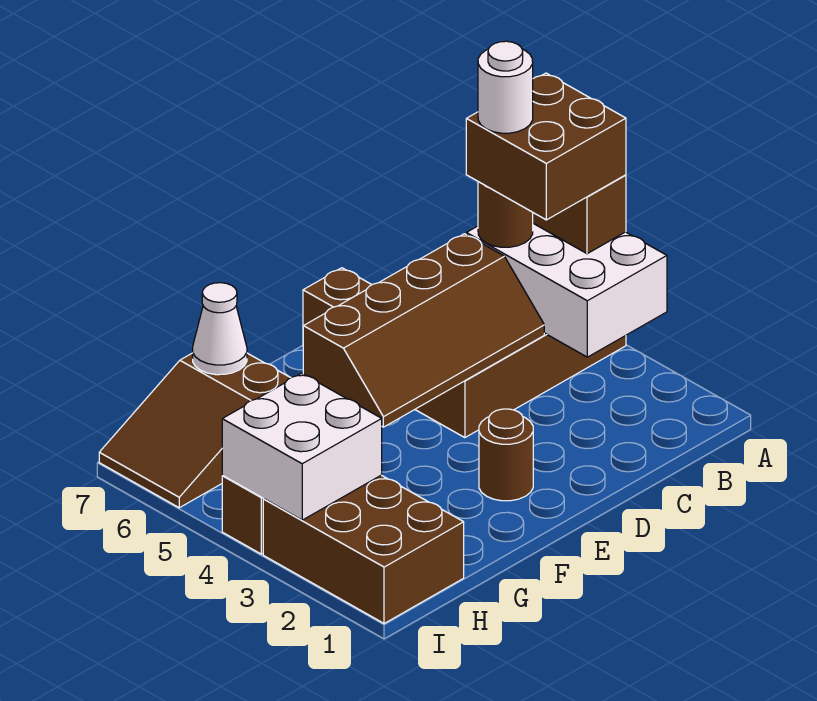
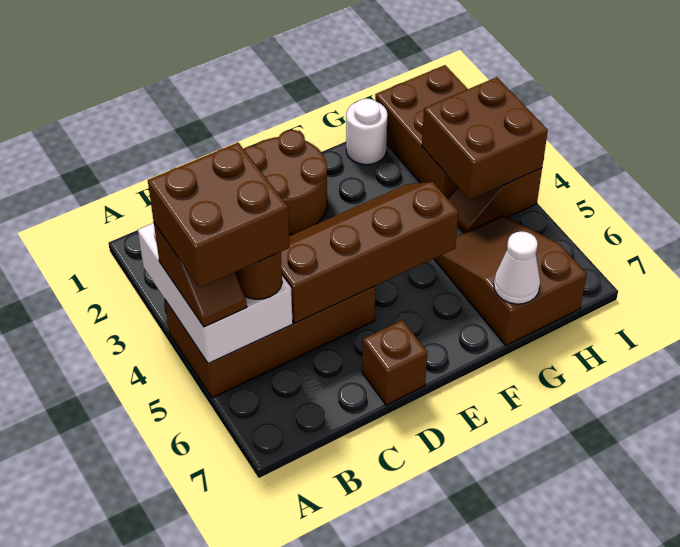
white 1x1 round brick [478,41,533,133] -> white 1x1 round brick moved to [346,99,387,165]
brown 1x1 round brick [479,409,533,501] -> brown 2x2 round brick [244,130,327,235]
brown 2x3 slope [99,353,290,508] -> brown 2x3 slope turned to [434,215,587,346]
white 2x2 brick [222,373,382,520] -> brown 2x2 brick [422,77,548,200]

